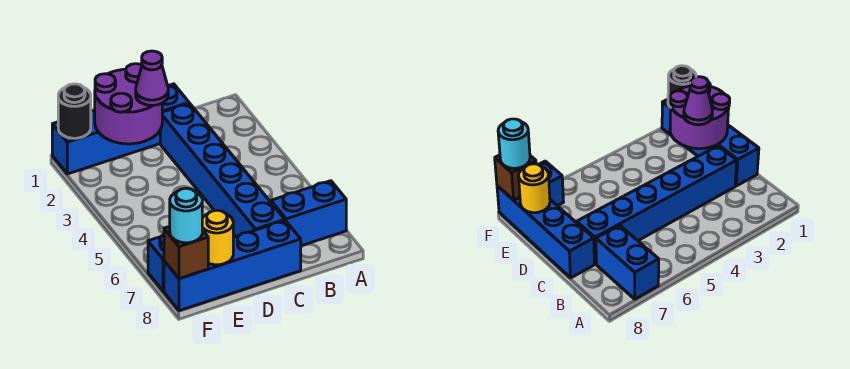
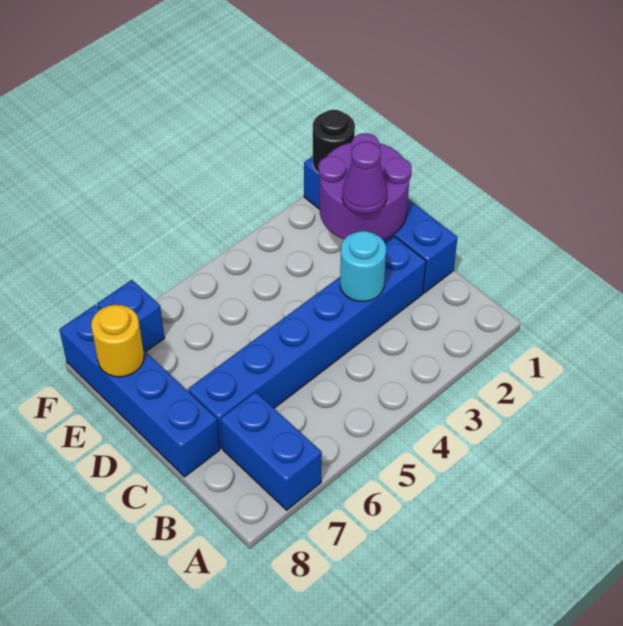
brown 1x1 brick [164,226,208,279] -> none
cyan 1x1 round brick [170,188,202,243] -> cyan 1x1 round brick moved to [340,231,386,301]

